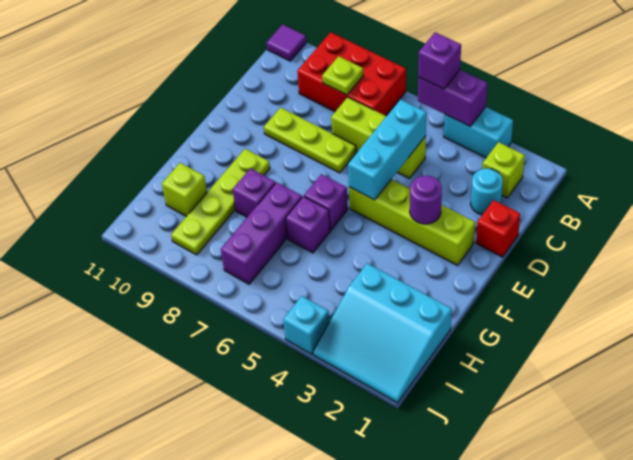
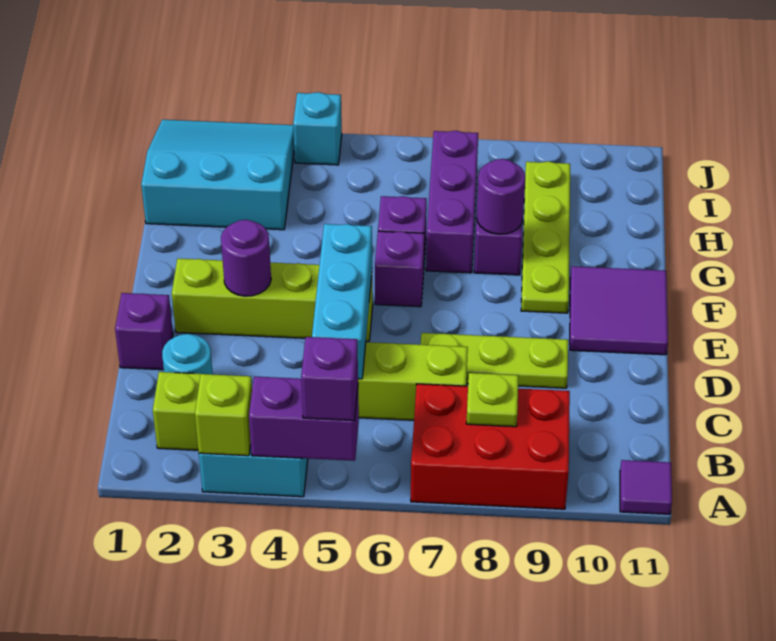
red 1x1 brick [476,200,521,257] -> purple 1x1 brick [115,293,173,370]
none -> purple 2x2 tile [570,266,668,355]
none -> purple 1x1 round brick [477,159,525,234]
lime 1x1 brick [162,163,207,216] -> lime 1x1 brick moved to [195,374,252,456]

